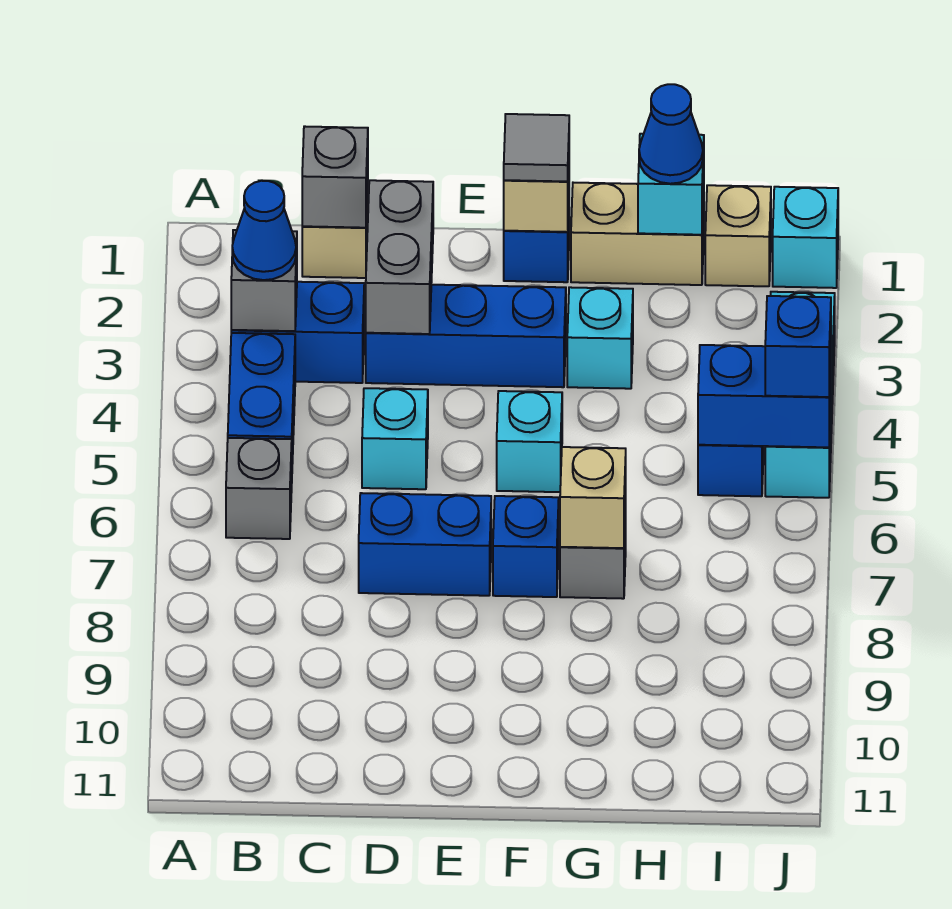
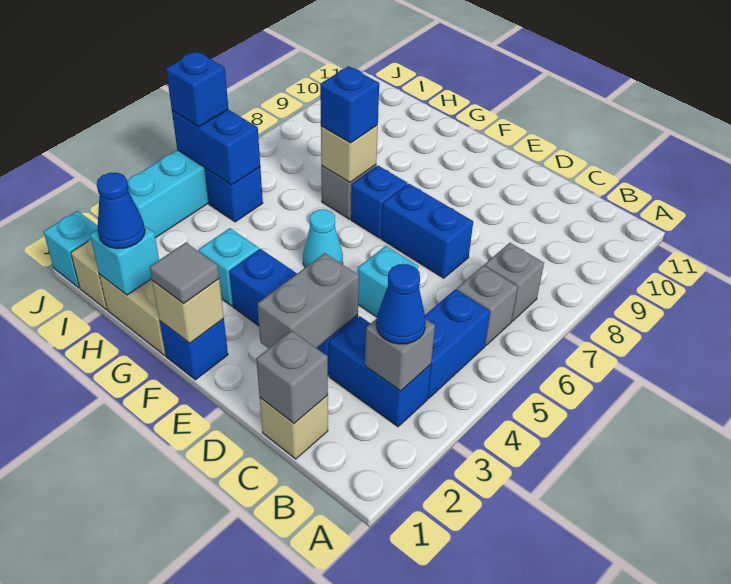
none -> grey 1x1 brick [484,243,544,321]
cyan 1x1 brick [497,391,562,492] -> cyan 1x1 cone [303,209,343,267]
none -> blue 1x1 brick [320,66,379,143]

